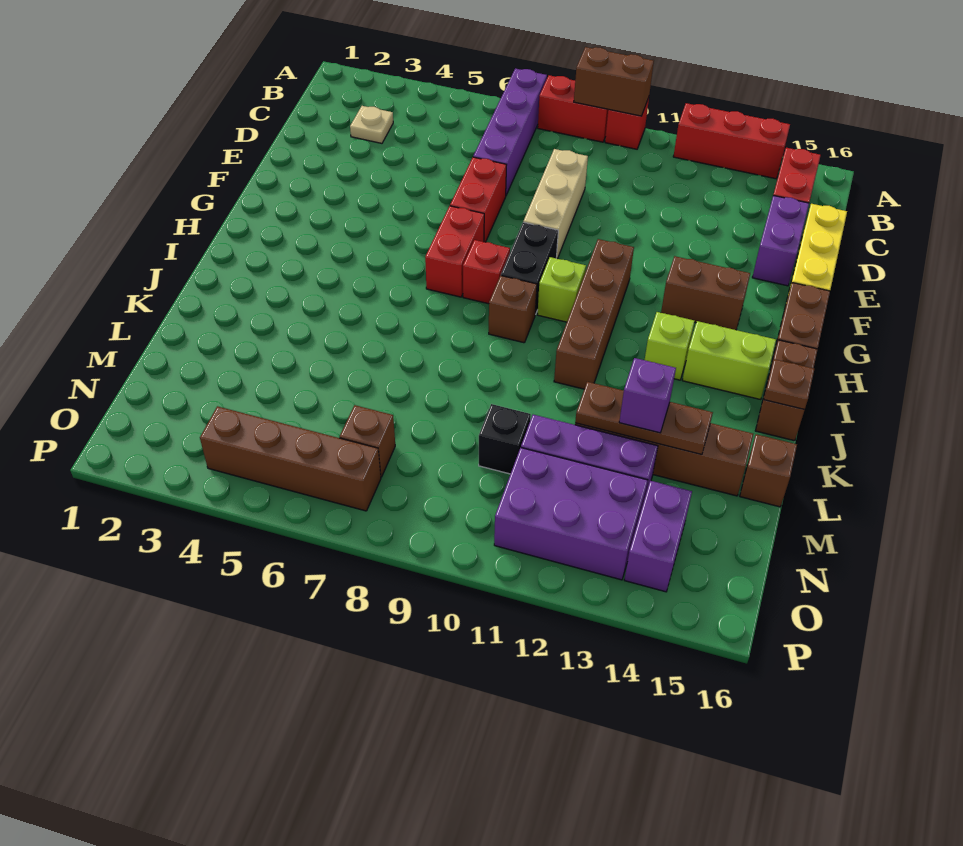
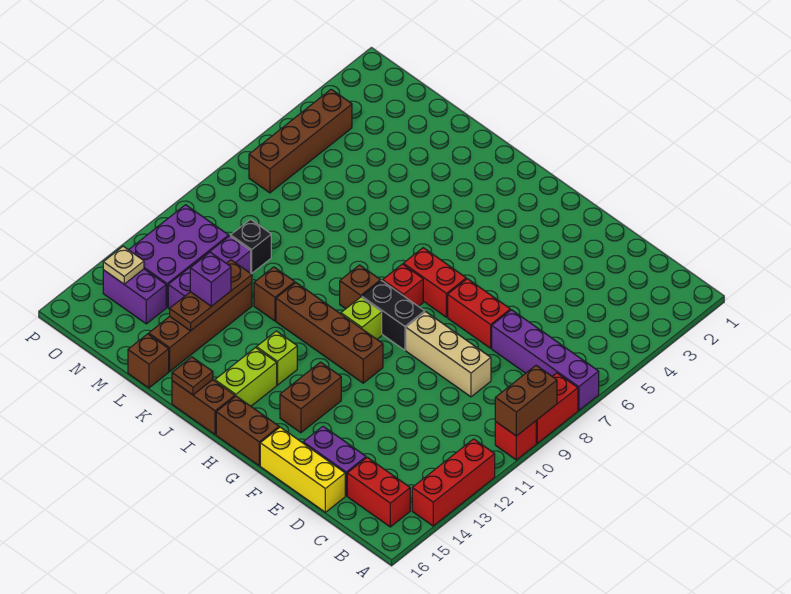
tan 1x1 plate [350,106,393,143] -> tan 1x1 plate moved to [103,246,144,284]
brown 1x1 brick [340,405,395,477] -> brown 1x1 brick moved to [254,267,295,321]

